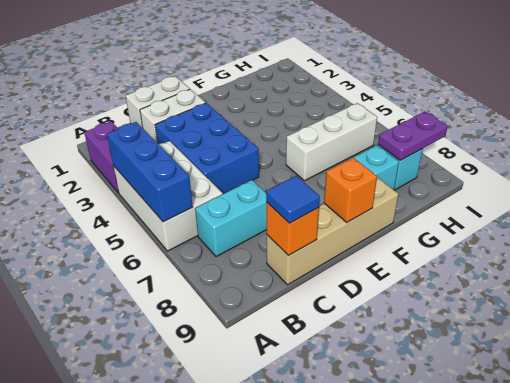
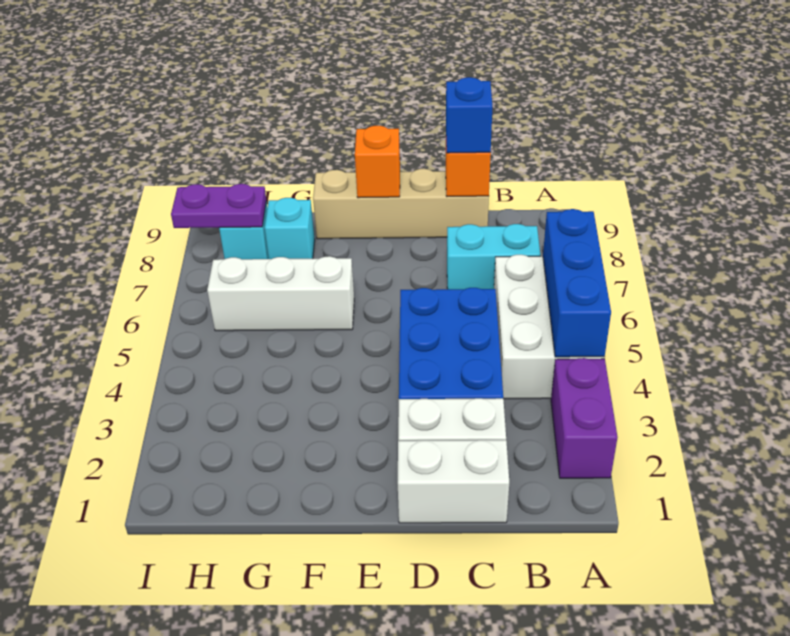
blue 1x1 tile [266,176,320,223] -> blue 1x1 brick [446,77,492,153]

